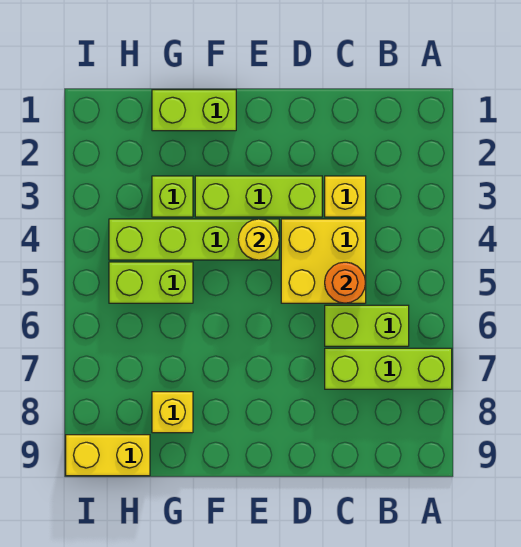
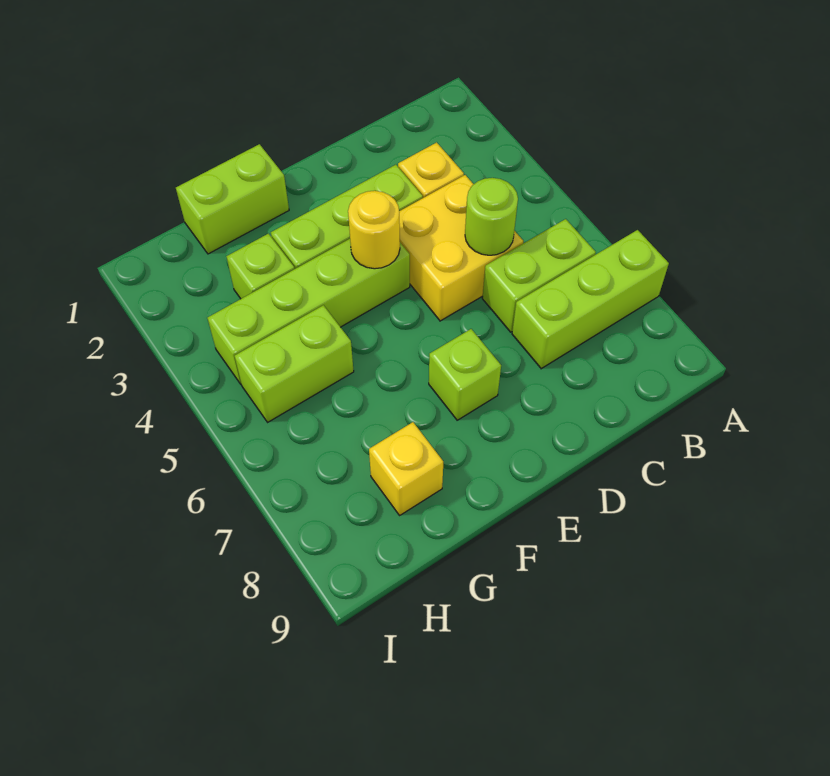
orange 1x1 round brick [325,262,366,303] -> lime 1x1 round brick [465,178,518,255]
none -> lime 1x1 brick [429,329,501,420]
yellow 1x2 brick [66,435,150,476] -> none

